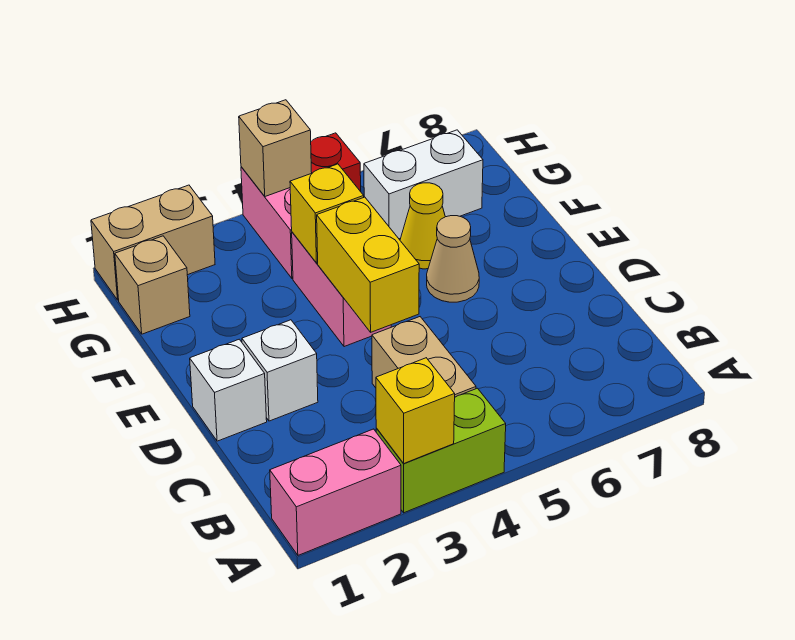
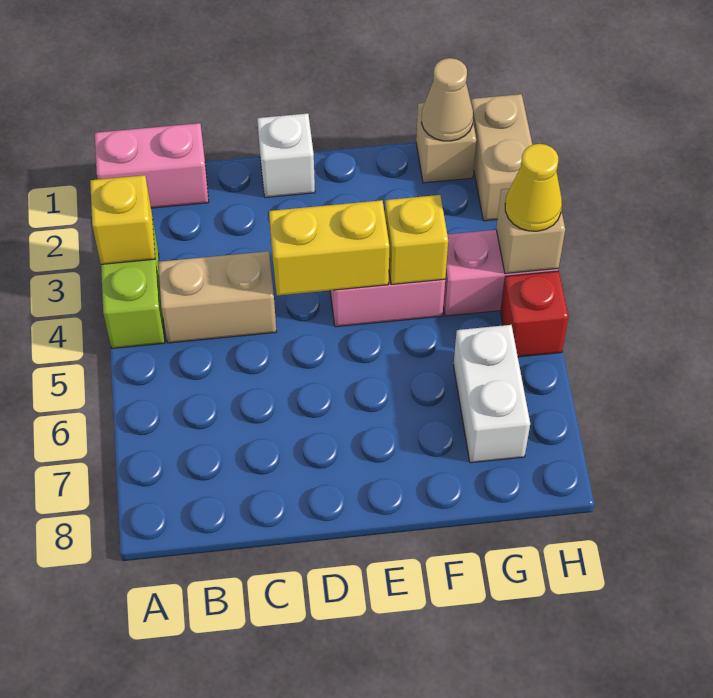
pink 1x2 brick [270,429,401,555] -> pink 1x2 brick turned to [95,123,209,208]
white 1x1 brick [242,320,318,421] -> none
tan 1x1 cone [427,216,479,302] -> tan 1x1 cone moved to [421,58,473,141]
yellow 1x1 cone [400,183,445,269] -> yellow 1x1 cone moved to [505,144,562,231]

